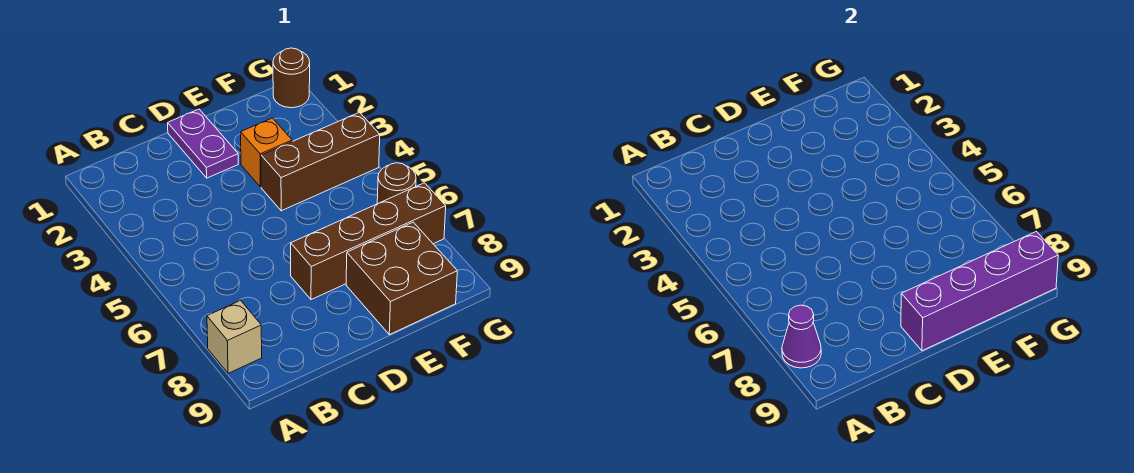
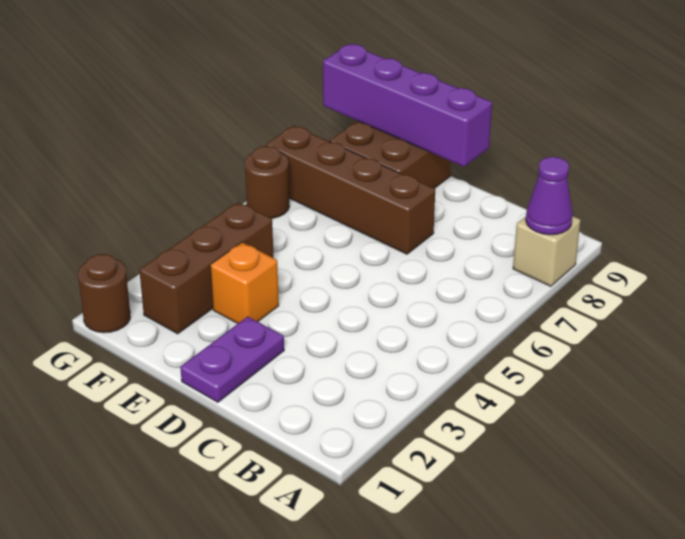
brown 1x3 brick [261,112,380,211] -> brown 1x3 brick turned to [139,202,273,334]

